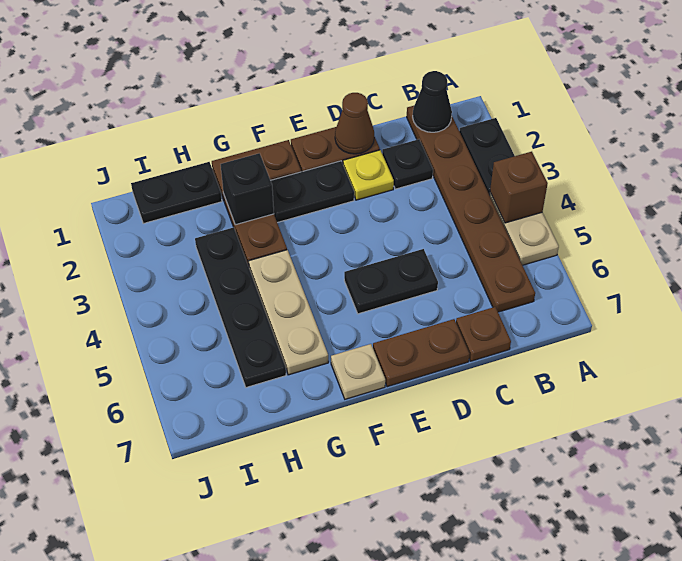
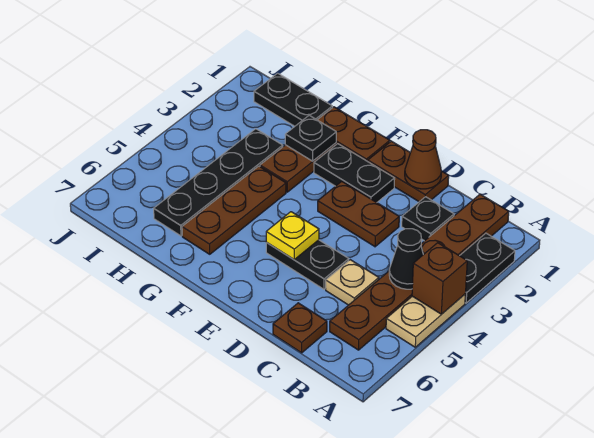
black 1x1 cone [413,71,452,132] -> black 1x1 cone moved to [389,229,423,289]
yellow 1x1 plate [343,150,394,200] -> yellow 1x1 plate moved to [266,212,319,259]
brown 1x2 plate [373,319,469,387] -> brown 1x2 plate moved to [318,181,399,247]
tan 1x1 plate [331,344,385,399] -> tan 1x1 plate moved to [326,260,379,305]
black 1x1 brick [221,153,274,225] -> black 1x1 plate [285,115,336,161]
tan 1x3 plate [249,250,328,375] -> brown 1x3 plate [182,166,286,254]

